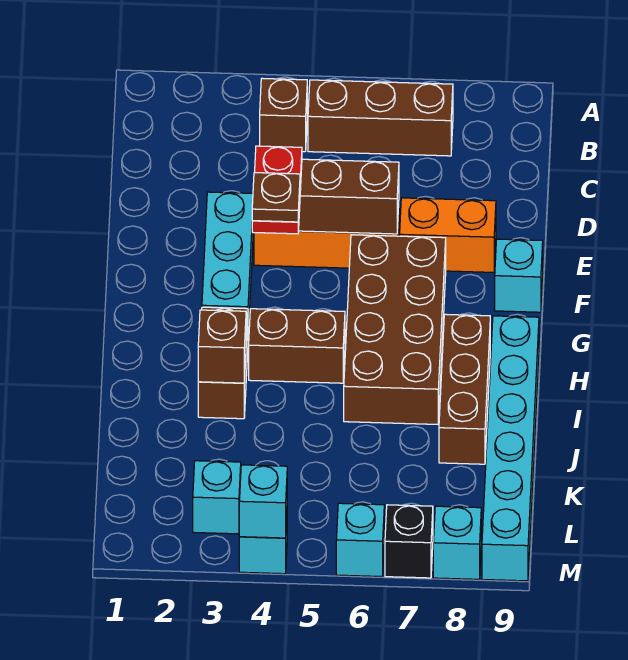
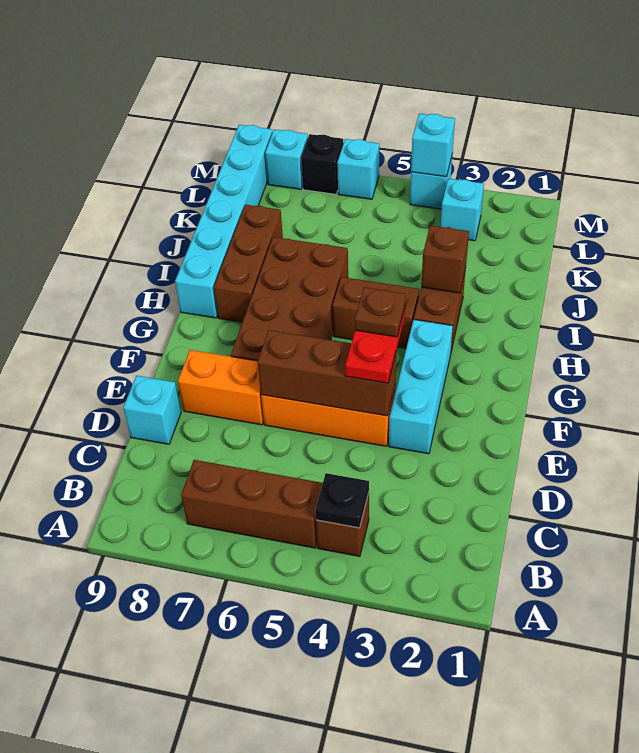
none -> black 1x1 plate [315,473,369,528]
cyan 1x1 brick [495,239,543,312] -> cyan 1x1 brick moved to [123,376,181,444]

